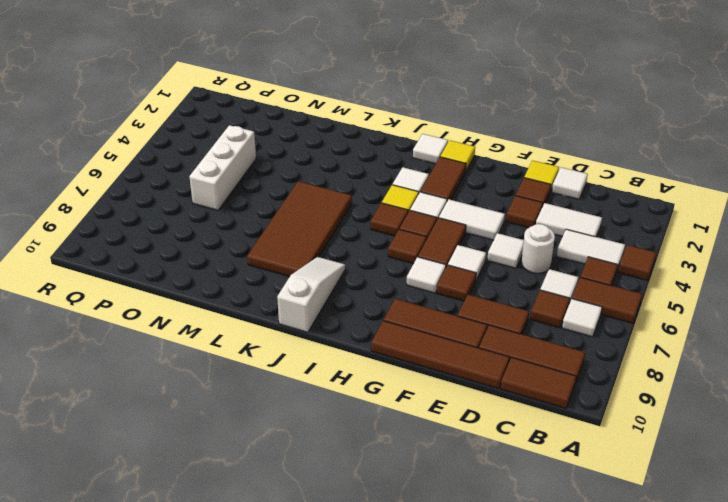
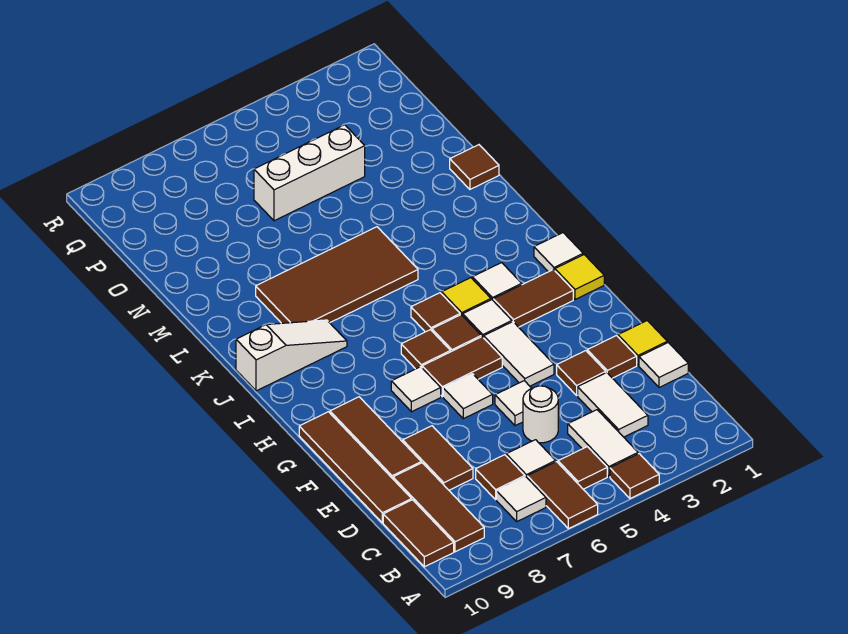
brown 1x1 tile [437,265,476,301] -> brown 1x1 tile moved to [450,145,499,189]

